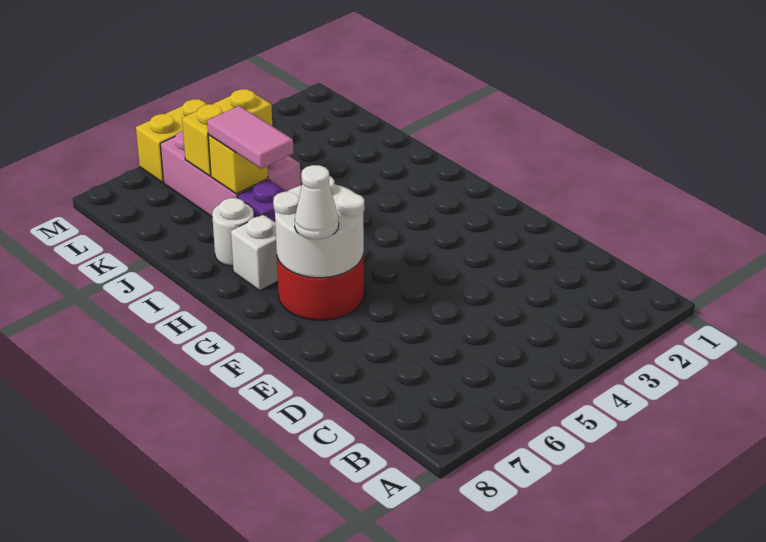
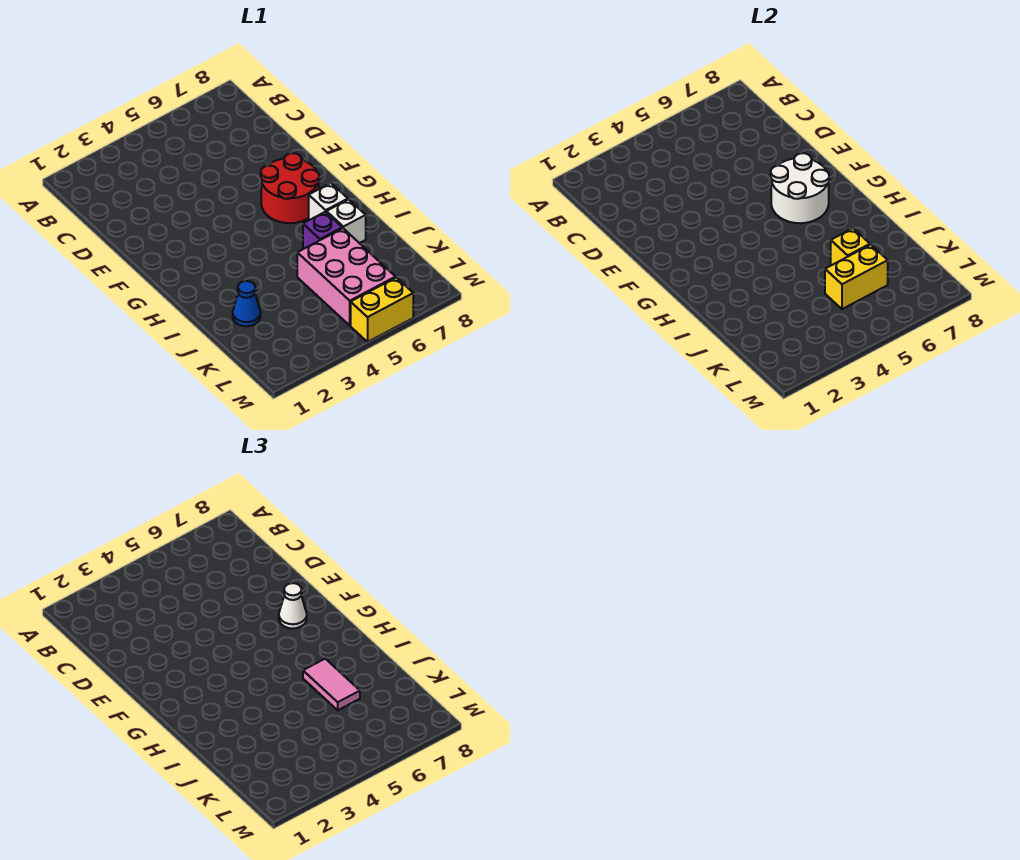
white 1x1 round brick [212,198,254,266] -> white 1x1 brick [326,199,366,243]
none -> blue 1x1 cone [233,281,261,326]

